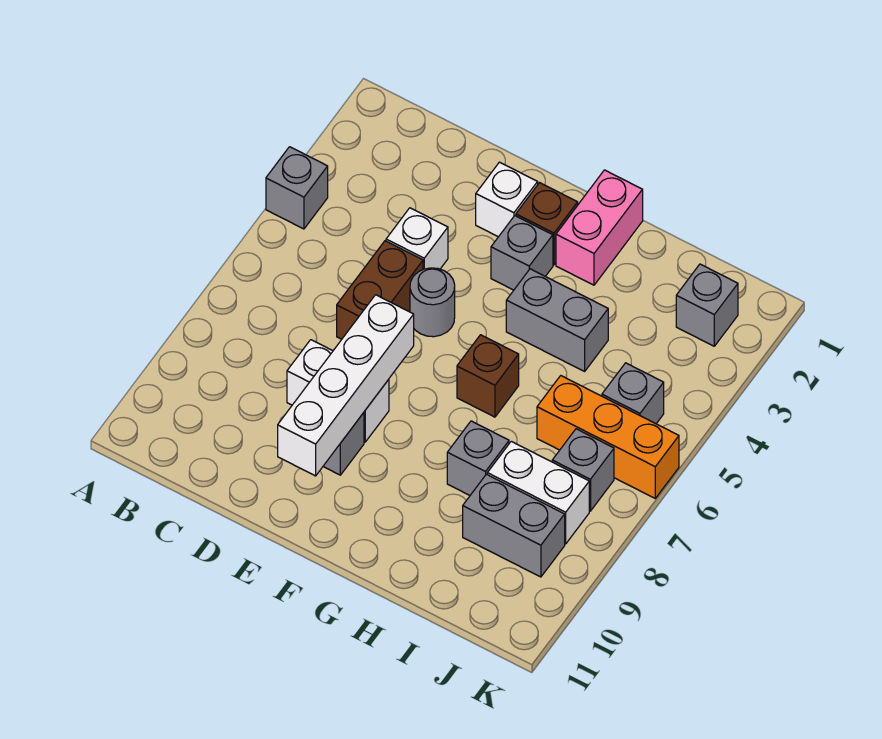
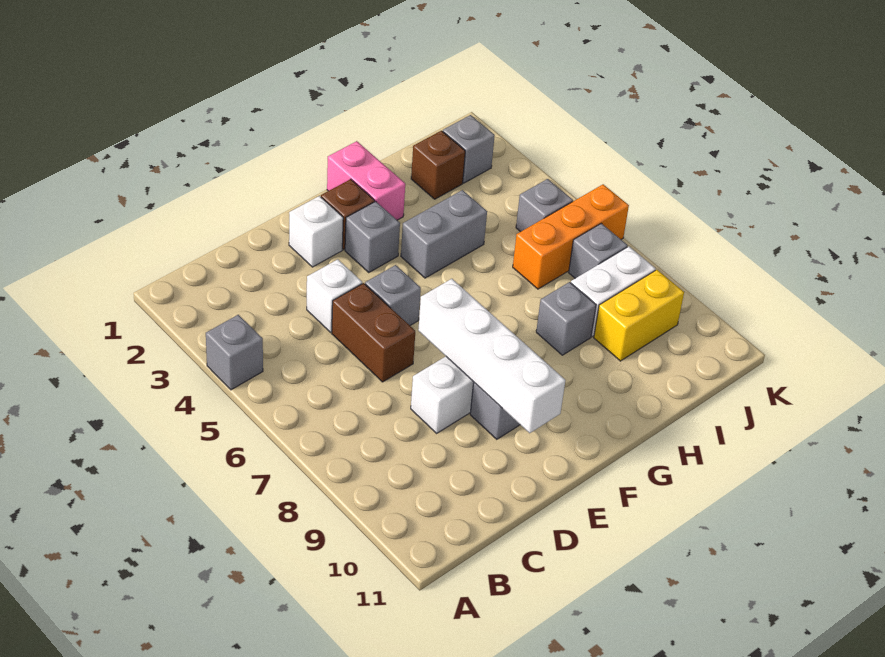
grey 1x1 round brick [410,268,455,337] -> grey 1x1 brick [365,265,421,325]
brown 1x1 brick [457,335,519,417] -> brown 1x1 brick moved to [411,131,465,199]
grey 1x2 brick [463,474,565,577] -> yellow 1x2 brick [594,270,684,361]

